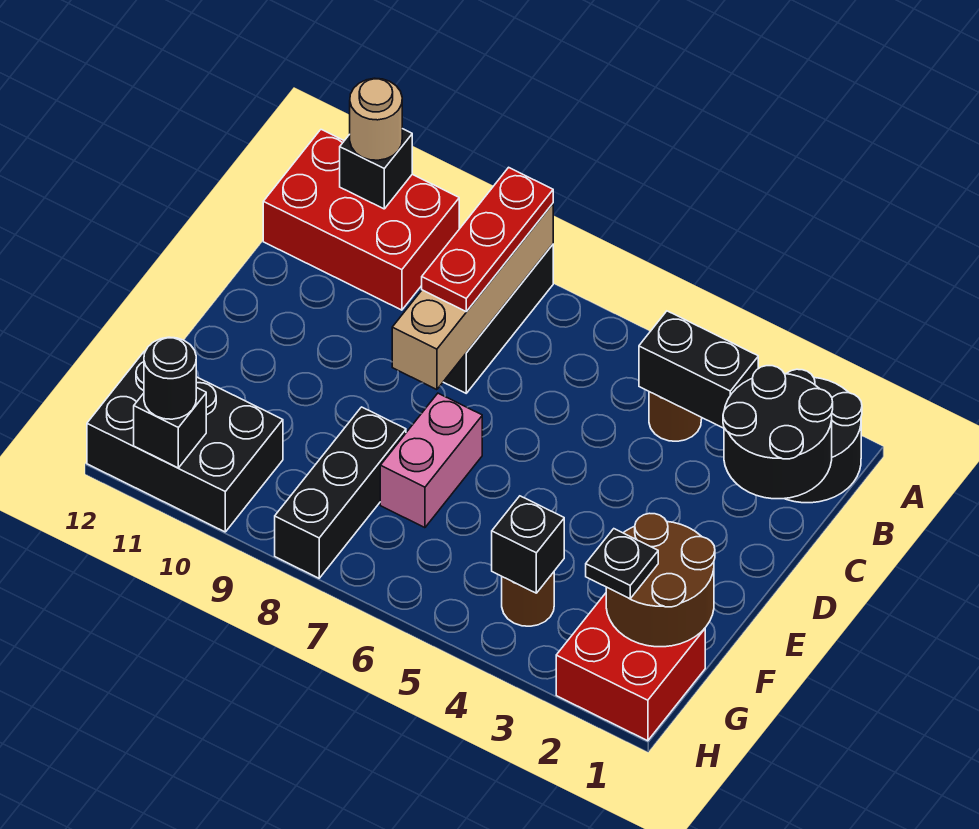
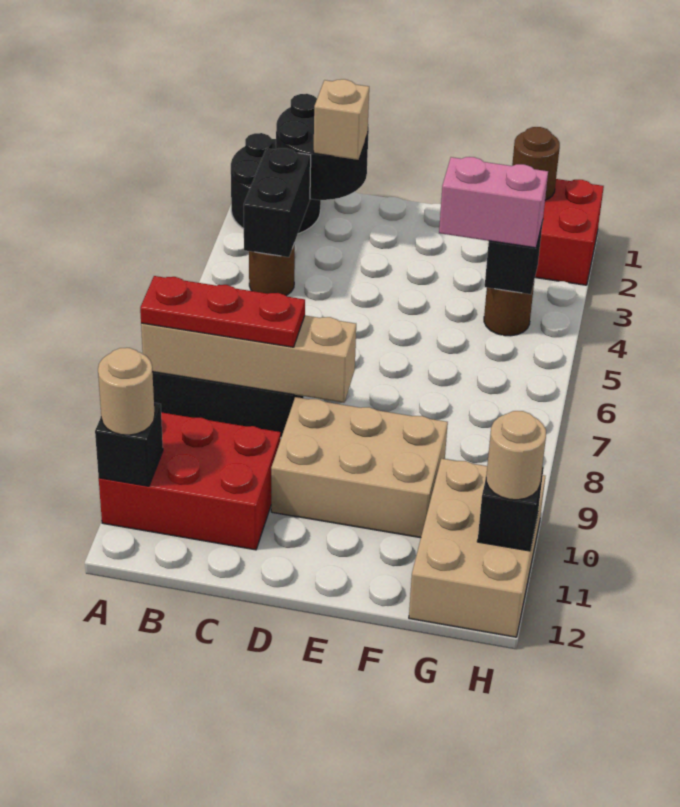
red 2x3 brick [263,130,459,310] -> red 2x3 brick turned to [99,412,281,550]
none -> tan 1x1 brick [314,79,369,160]
none -> tan 2x3 brick [271,397,448,538]
pink 1x2 brick [380,393,482,528] -> pink 1x2 brick moved to [439,157,548,248]
brown 2x2 round brick [606,513,715,647] -> brown 1x1 round brick [512,127,560,200]
black 1x3 brick [275,407,406,578] -> none
black 1x1 plate [586,529,658,599] -> none
black 2x3 brick [87,351,283,532] -> tan 2x3 brick [409,459,545,637]
black 1x1 round brick [144,337,196,419] -> tan 1x1 round brick [486,411,546,500]

